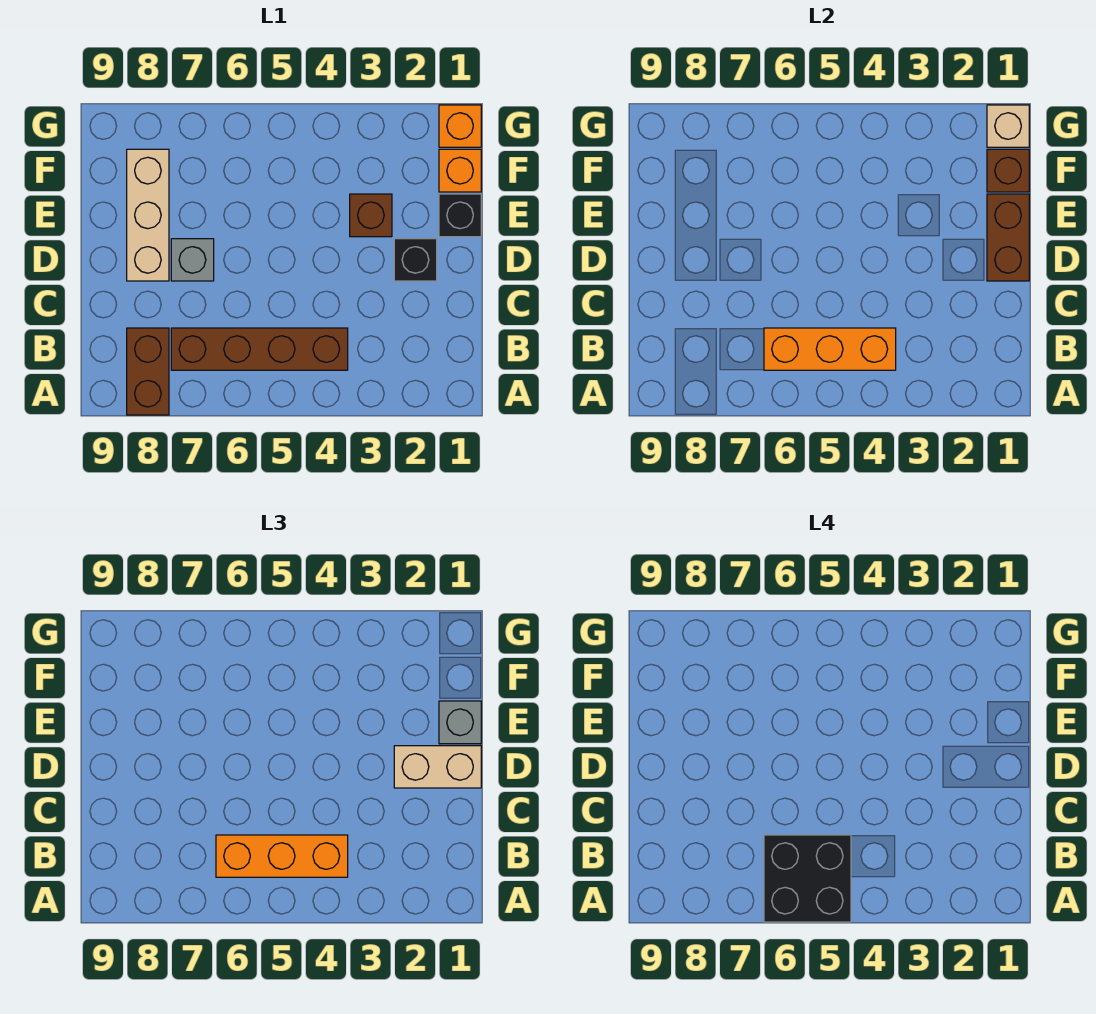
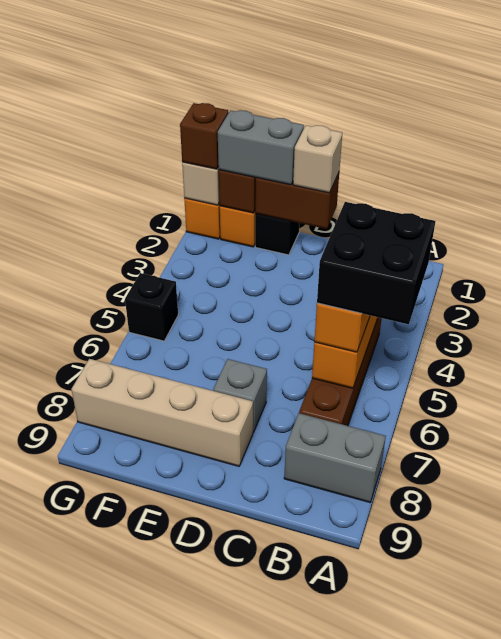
brown 1x2 brick [127,328,169,415] -> grey 1x2 brick [284,413,386,502]
tan 1x2 brick [394,746,481,788] -> tan 1x1 brick [293,125,342,193]
black 1x1 brick [394,239,437,281] -> black 1x1 brick moved to [125,273,178,341]
tan 1x3 brick [127,149,169,281] -> tan 1x4 brick [71,359,253,466]
grey 1x1 brick [439,701,481,744] -> grey 1x2 brick [218,110,304,185]
brown 1x1 brick [350,194,392,237] -> brown 1x1 brick moved to [180,103,229,169]

